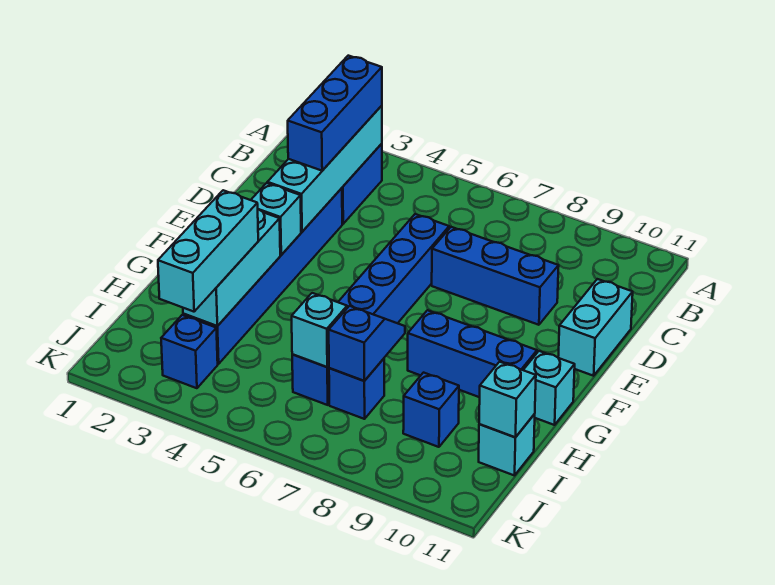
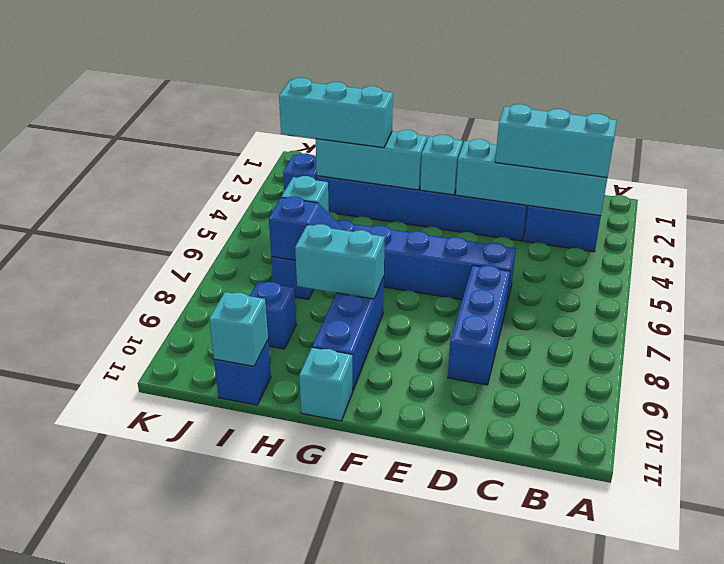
blue 1x3 brick [288,56,382,171] -> cyan 1x3 brick [495,104,617,178]
cyan 1x2 brick [558,279,633,376] -> cyan 1x2 brick moved to [295,224,385,299]
cyan 1x1 brick [479,414,535,476] -> blue 1x1 brick [214,340,271,405]

